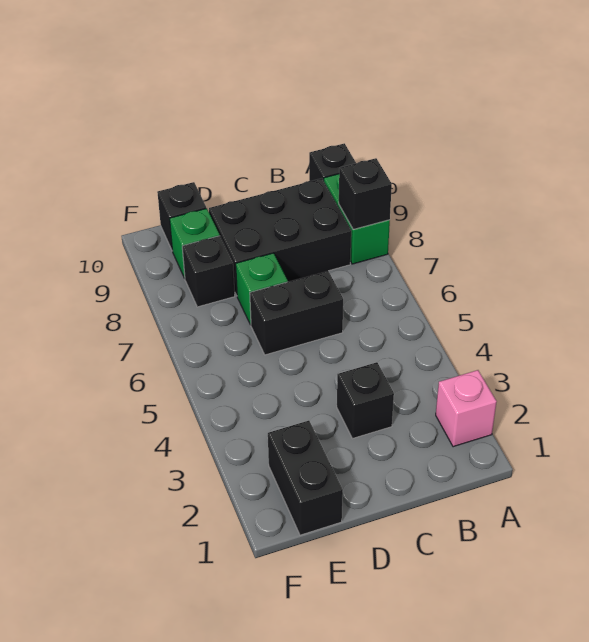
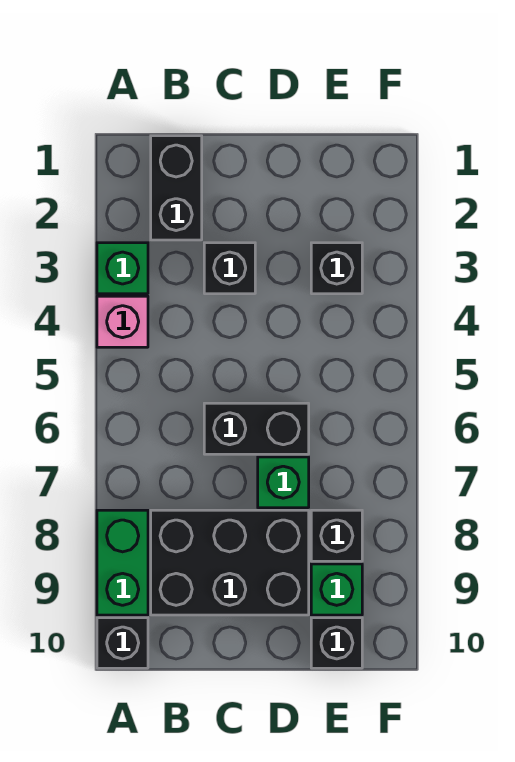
pink 1x1 brick [436,370,497,447] -> pink 1x1 brick moved to [97,296,148,347]
none -> green 1x1 brick [97,243,148,294]
black 1x1 brick [339,158,392,230] -> black 1x1 brick moved to [311,243,362,294]
black 1x2 brick [267,421,343,535] -> black 1x2 brick moved to [151,136,202,240]

